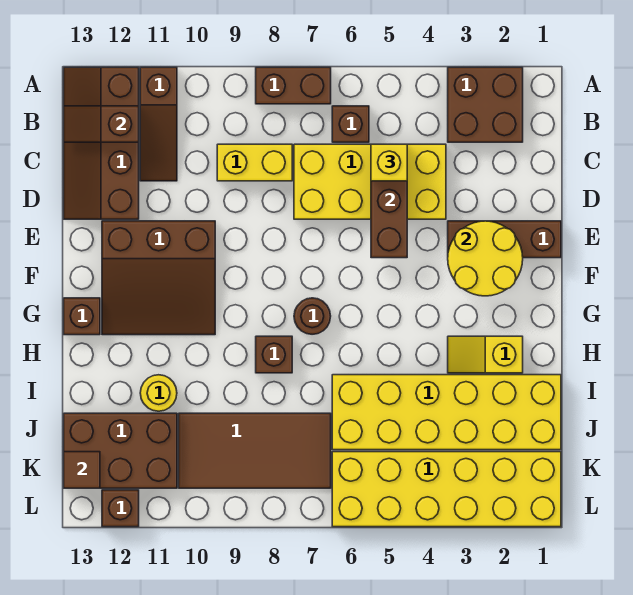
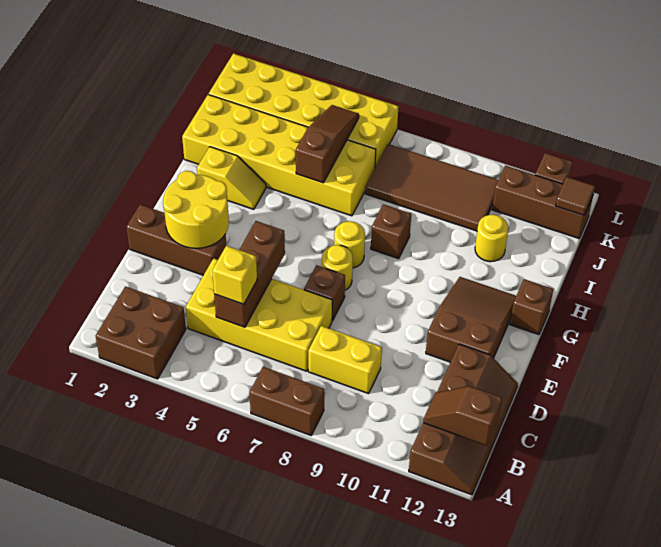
brown 1x3 slope [140,67,177,181] -> brown 1x3 slope moved to [296,105,359,183]
brown 1x1 brick [332,106,369,142] -> brown 1x1 brick moved to [304,265,345,321]
brown 1x2 slope [64,106,139,142] -> brown 1x2 slope turned to [423,386,502,446]
brown 3x3 slope [102,221,215,335] -> brown 2x3 slope [426,277,516,362]
none -> yellow 1x1 round brick [322,245,353,290]
brown 1x1 round brick [294,298,331,334] -> yellow 1x1 round brick [334,221,365,268]
brown 2x3 brick [64,413,177,488] -> brown 1x3 brick [492,166,593,238]

